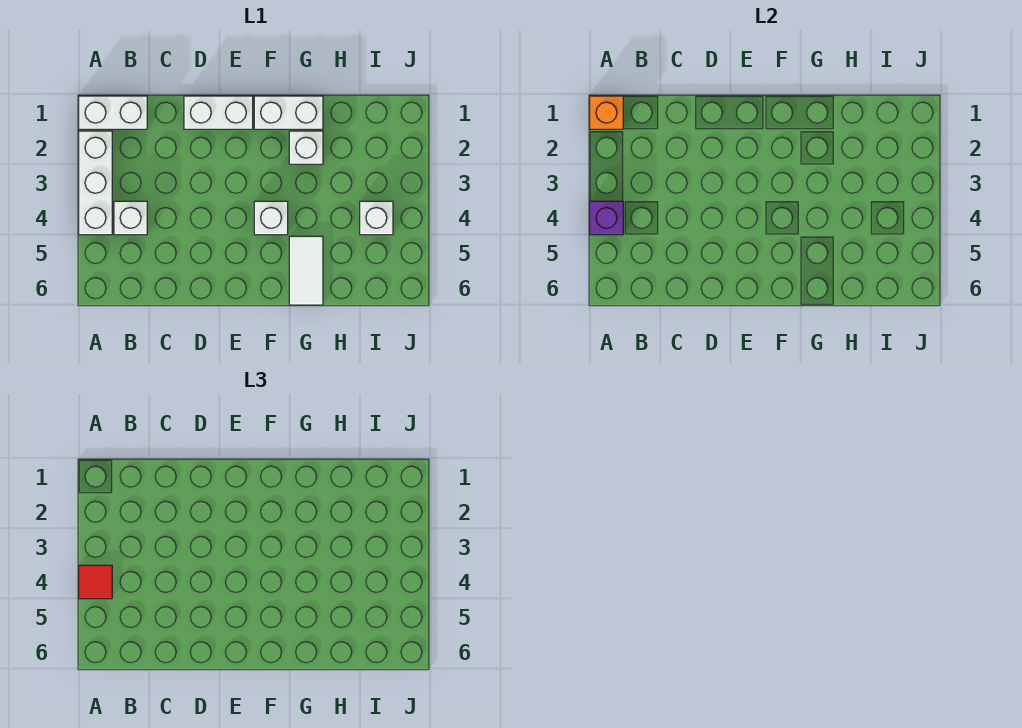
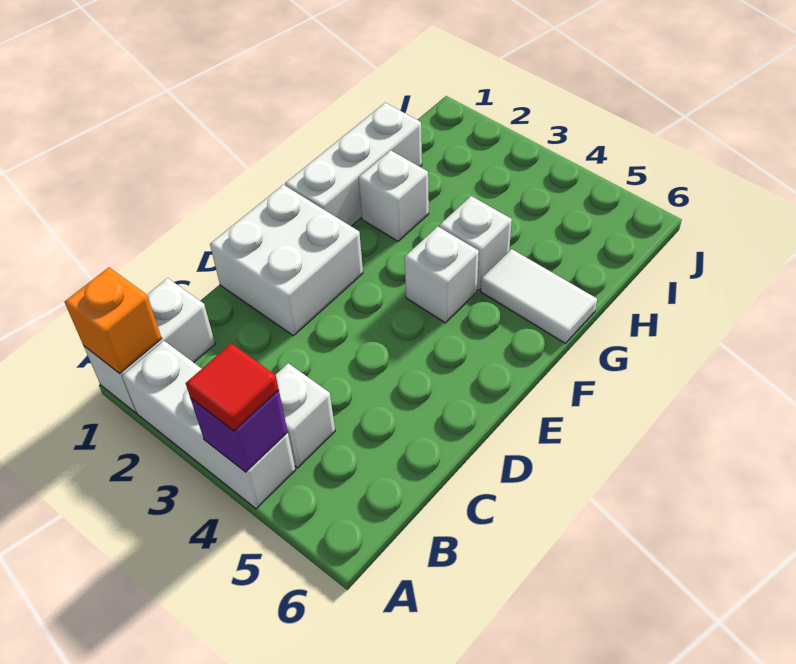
white 1x2 brick [184,96,253,129] -> white 2x2 brick [210,185,363,336]
white 1x2 brick [254,96,323,129] -> white 1x3 brick [285,103,422,226]
white 1x1 brick [360,201,393,235] -> white 1x1 brick moved to [439,196,512,290]

